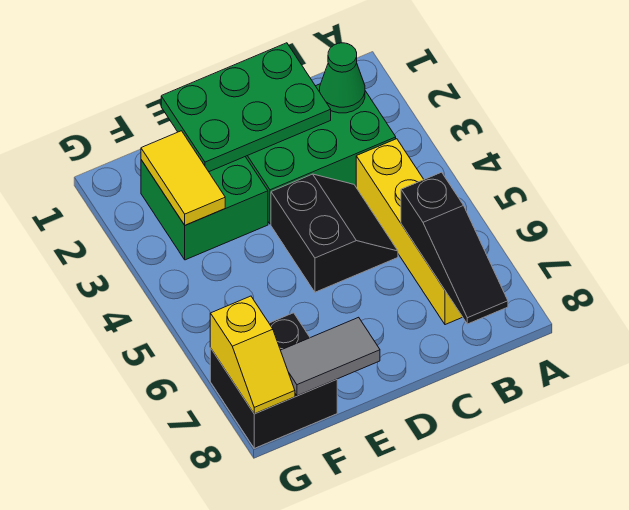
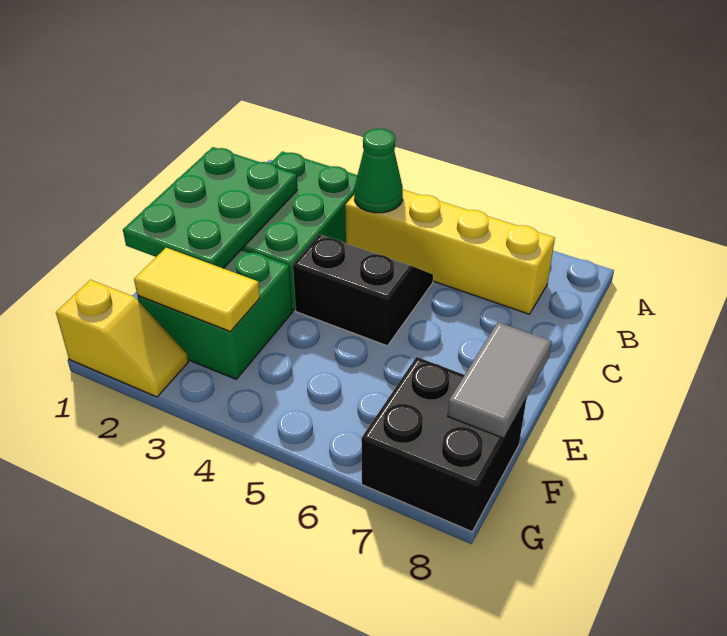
green 1x1 cone [320,43,365,113] -> green 1x1 cone moved to [354,129,403,213]
black 1x3 slope [401,172,508,324] -> none
yellow 1x2 slope [210,296,295,414] -> yellow 1x2 slope moved to [56,280,188,397]

